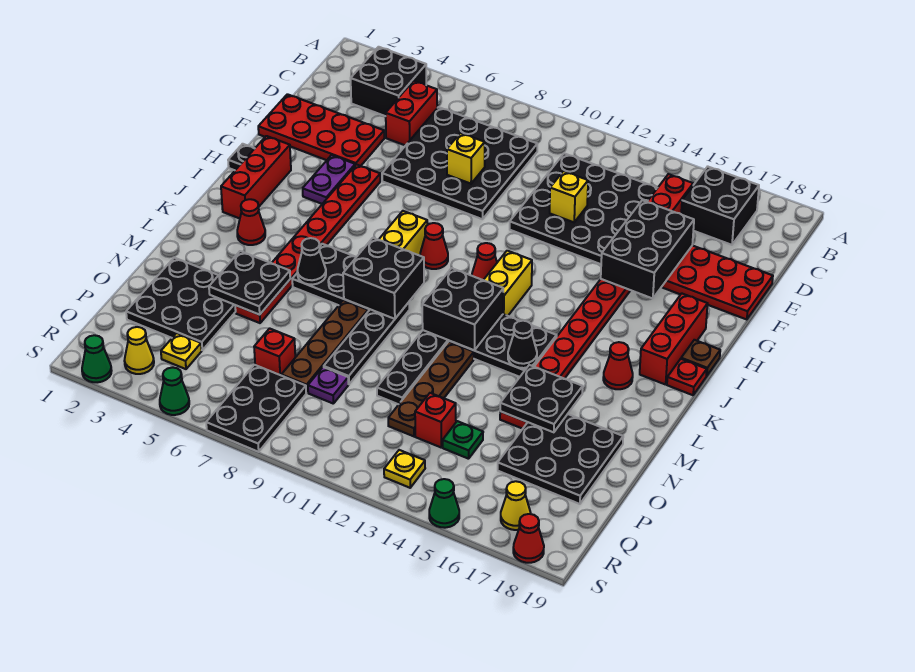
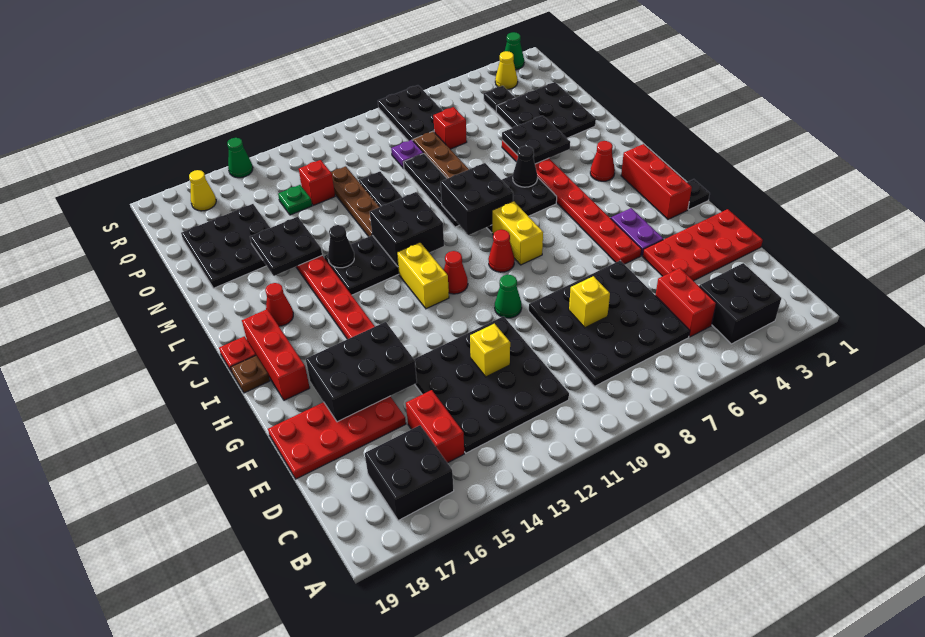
black 2x3 brick [601,200,694,299] -> black 2x3 brick turned to [306,322,417,422]
yellow 1x1 plate [161,333,202,369] -> black 1x1 plate [484,86,515,112]
yellow 1x1 plate [384,450,425,488] -> none
green 1x1 cone [160,367,189,415] -> green 1x1 cone moved to [495,275,522,318]
red 1x1 cone [513,514,544,563] -> none

